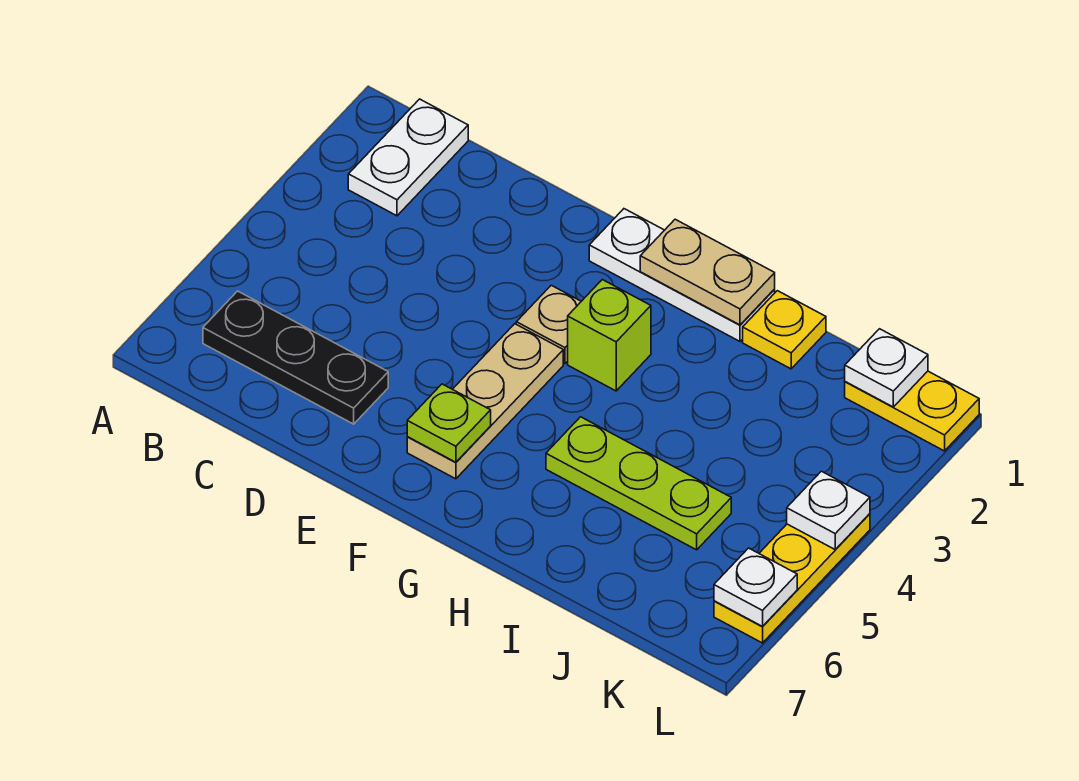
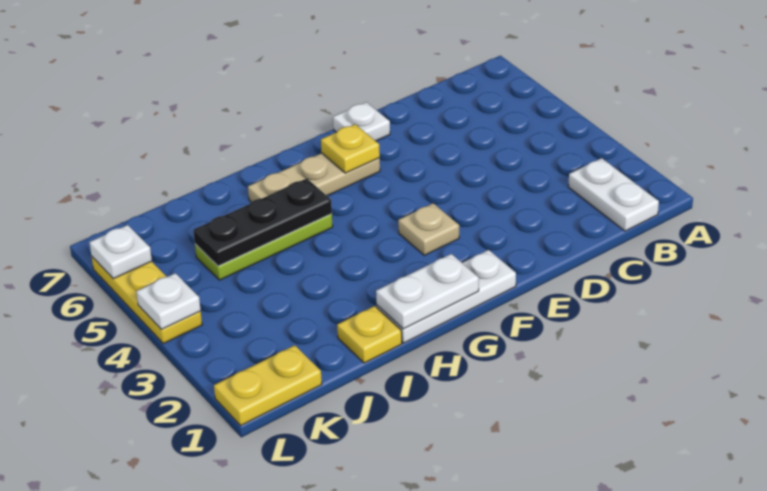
black 1x3 plate [203,291,388,424] -> black 1x3 plate moved to [193,178,332,266]
tan 1x3 plate [407,324,563,479] -> tan 1x3 plate turned to [248,153,380,202]
lime 1x1 plate [407,384,491,462] -> yellow 1x1 plate [321,124,380,173]
tan 1x2 plate [640,219,775,325] -> white 1x2 plate [376,254,479,329]
lime 1x1 brick [568,280,651,391] -> none
white 1x1 plate [845,329,928,407] -> white 1x1 plate moved to [333,102,390,141]

